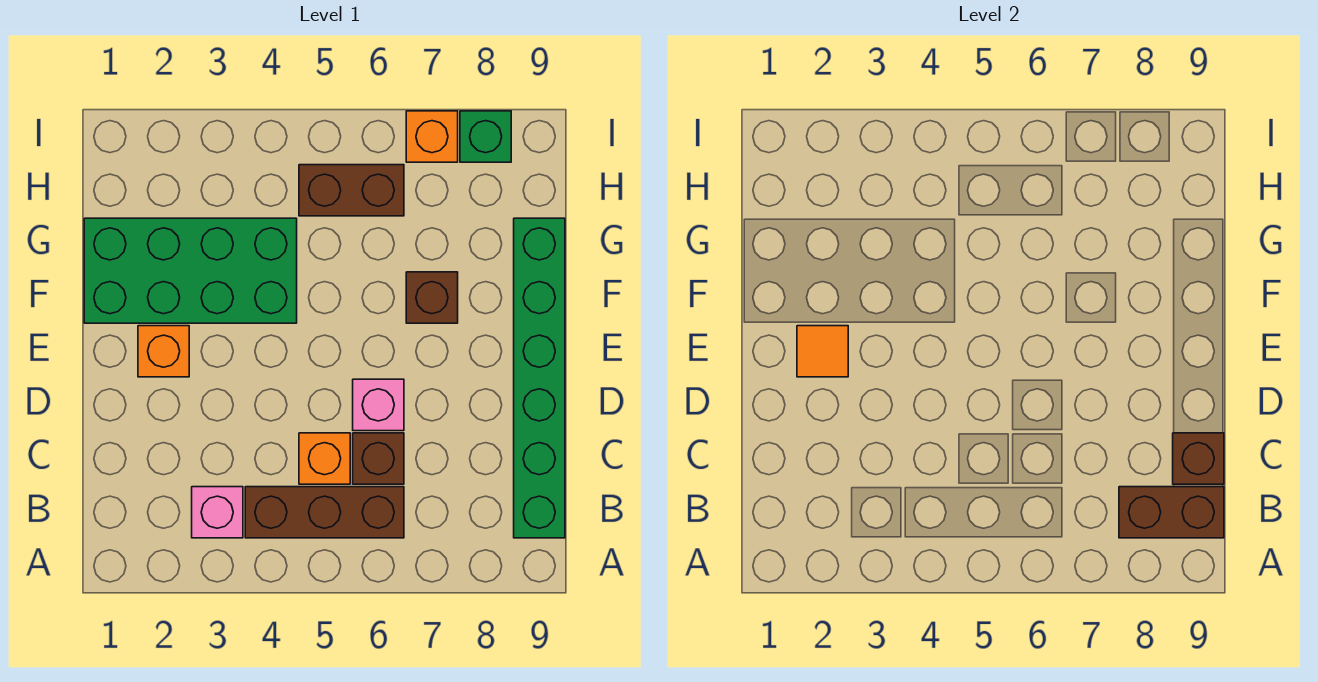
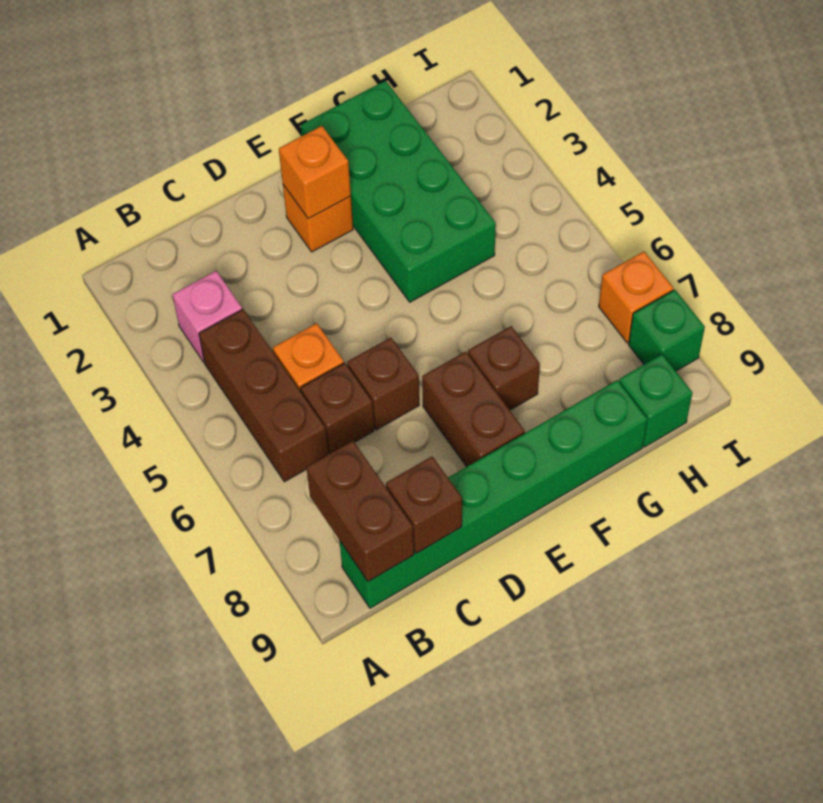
pink 1x1 brick [353,379,404,431] -> brown 1x1 brick [347,337,419,430]
orange 1x1 tile [797,326,848,377] -> orange 1x1 brick [279,126,351,219]
brown 1x2 brick [299,165,404,216] -> brown 1x2 brick moved to [422,352,525,467]
none -> green 1x1 brick [619,354,692,447]

